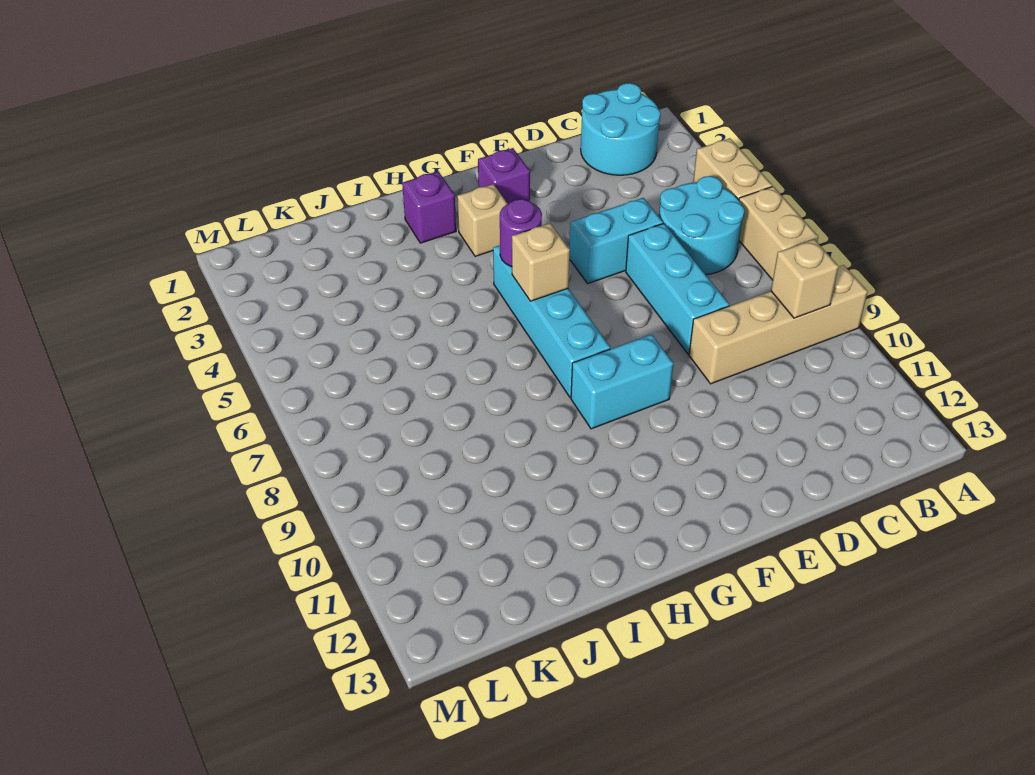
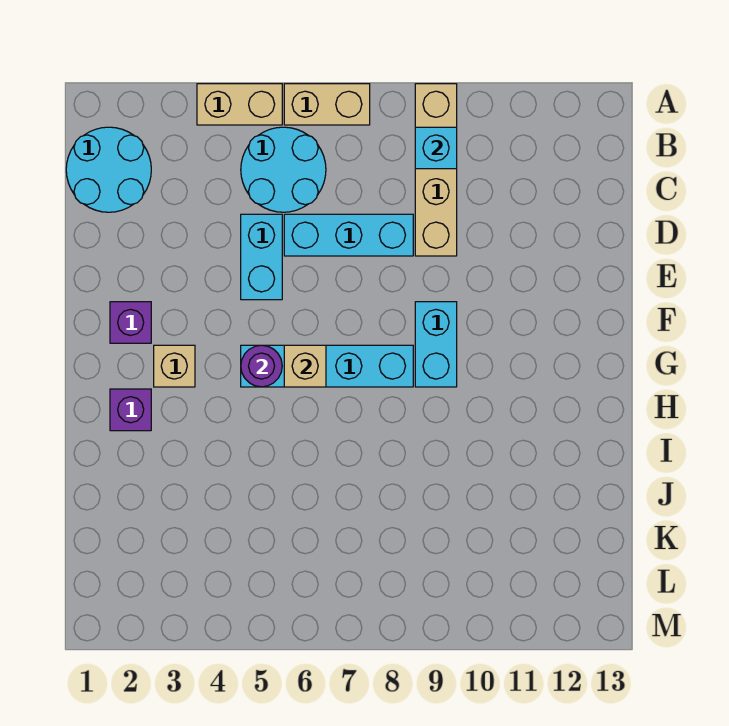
tan 1x1 brick [771,239,839,318] -> cyan 1x1 brick [415,127,457,169]

